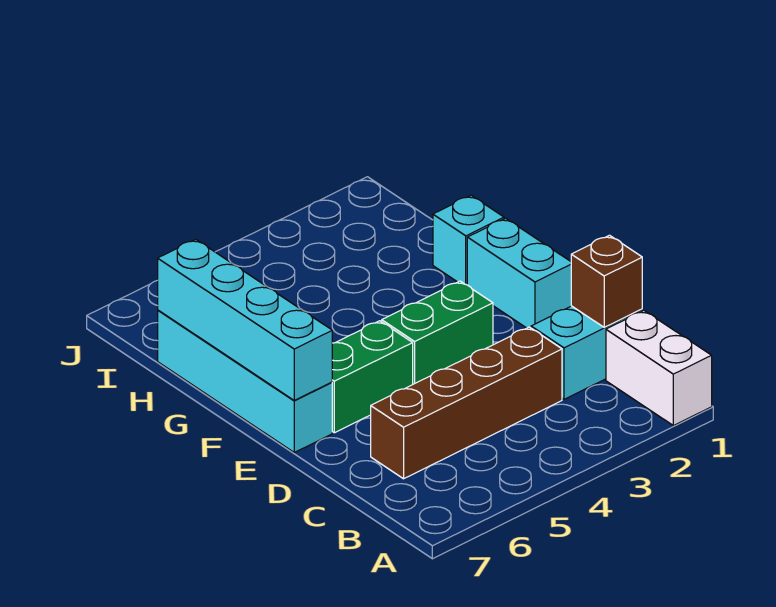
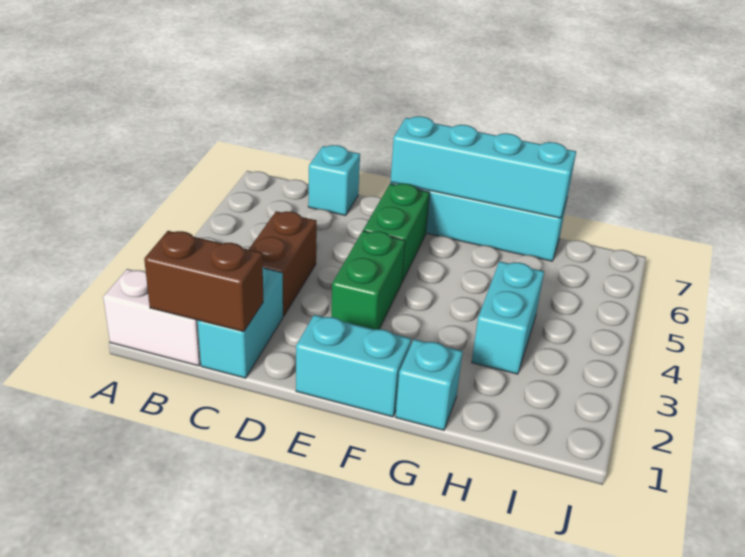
brown 1x1 brick [571,235,642,327] -> brown 1x2 brick [144,231,263,332]
brown 1x4 brick [371,327,562,479] -> brown 1x2 brick [249,211,317,316]
none -> cyan 1x1 brick [308,145,360,216]
none -> cyan 1x2 brick [472,261,544,374]

